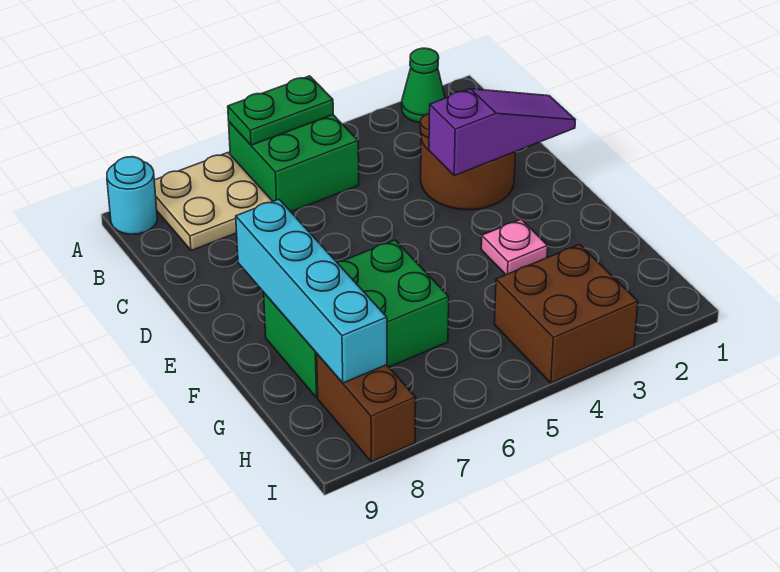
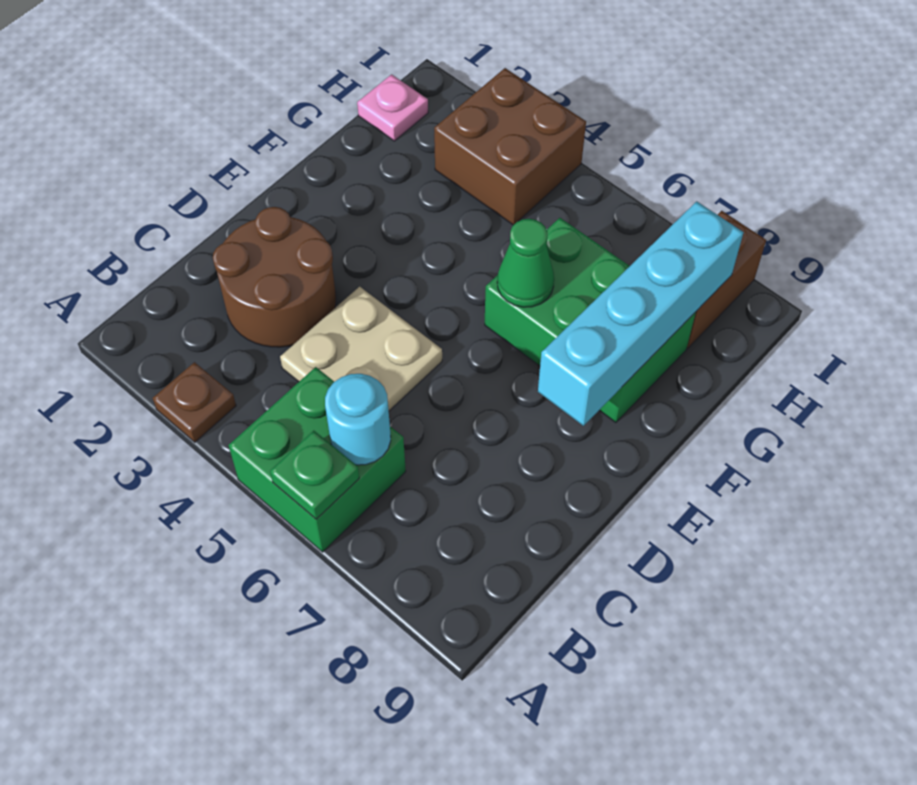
green 1x1 cone [402,48,445,122] -> green 1x1 cone moved to [497,219,554,307]
none -> brown 1x1 plate [153,362,236,442]
green 1x2 plate [228,76,333,145] -> green 1x1 plate [270,431,359,519]
tan 2x2 plate [154,153,273,251] -> tan 2x2 plate moved to [280,287,442,411]
cyan 1x1 round brick [107,157,157,234] -> cyan 1x1 round brick moved to [325,374,391,465]
purple 1x3 slope [429,89,575,176] -> none
pink 1x1 plate [481,220,548,275] -> pink 1x1 plate moved to [357,75,428,141]

